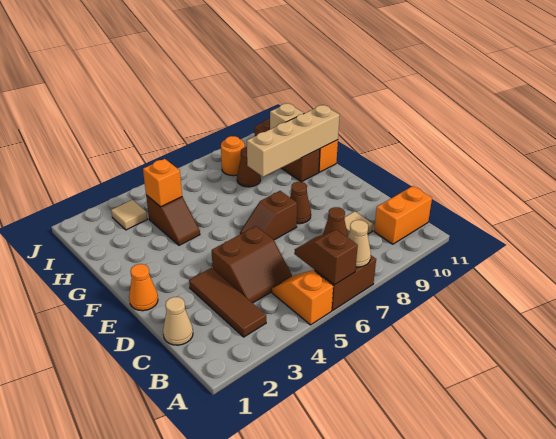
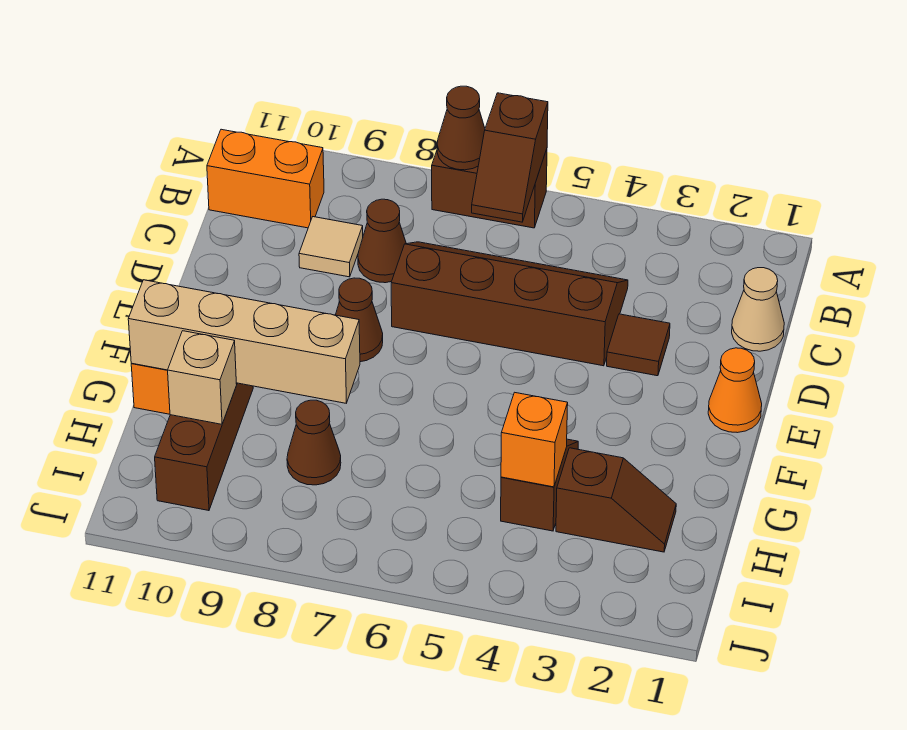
orange 1x2 slope [272,270,333,325] -> none
tan 1x1 cone [348,220,371,267] -> brown 1x1 cone [437,86,485,170]
brown 1x3 tile [189,268,266,337] -> brown 1x1 tile [607,314,670,376]
brown 2x2 slope [212,226,292,303] -> brown 2x4 slope [391,242,628,366]
brown 1x2 slope [240,191,297,240] -> brown 1x2 slope moved to [556,448,676,552]
tan 1x1 tile [111,200,147,230] -> none
orange 1x1 round brick [221,136,245,176] -> none

